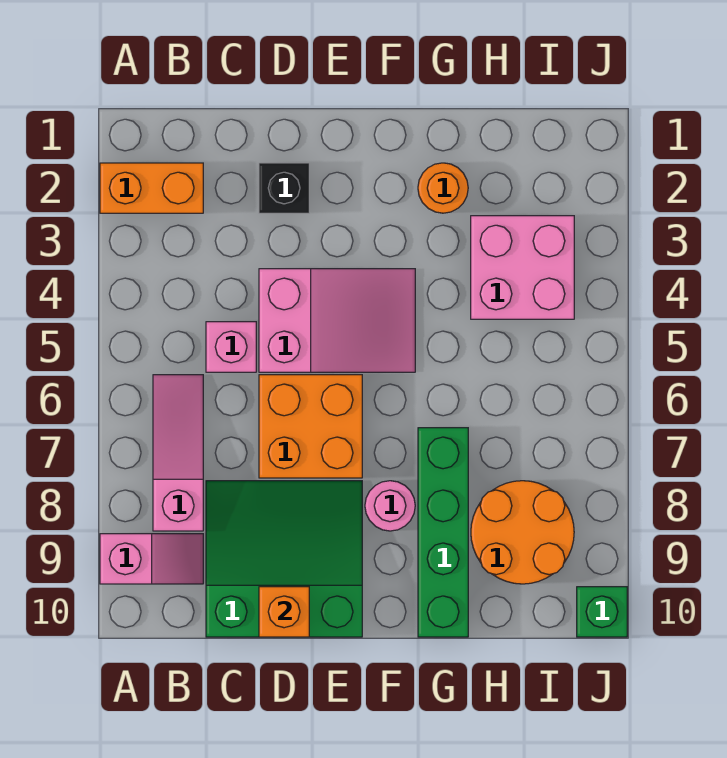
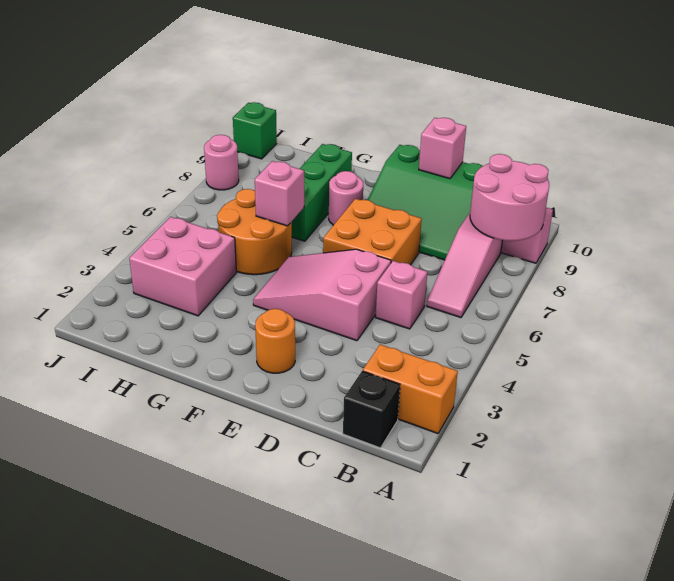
none -> pink 2x2 round brick [470,154,549,241]
black 1x1 brick [259,163,309,213] -> black 1x1 brick moved to [343,371,400,448]
orange 1x1 brick [259,587,309,637] -> pink 1x1 brick [419,118,466,179]
orange 1x1 round brick [418,163,468,213] -> orange 1x1 round brick moved to [255,309,295,373]
none -> pink 1x1 brick [255,161,304,226]
green 1x4 brick [418,428,468,637] -> green 1x3 brick [292,144,352,241]
orange 2x2 round brick [471,481,574,584] -> orange 2x2 round brick moved to [217,189,292,275]
none -> pink 1x1 round brick [204,135,239,190]

